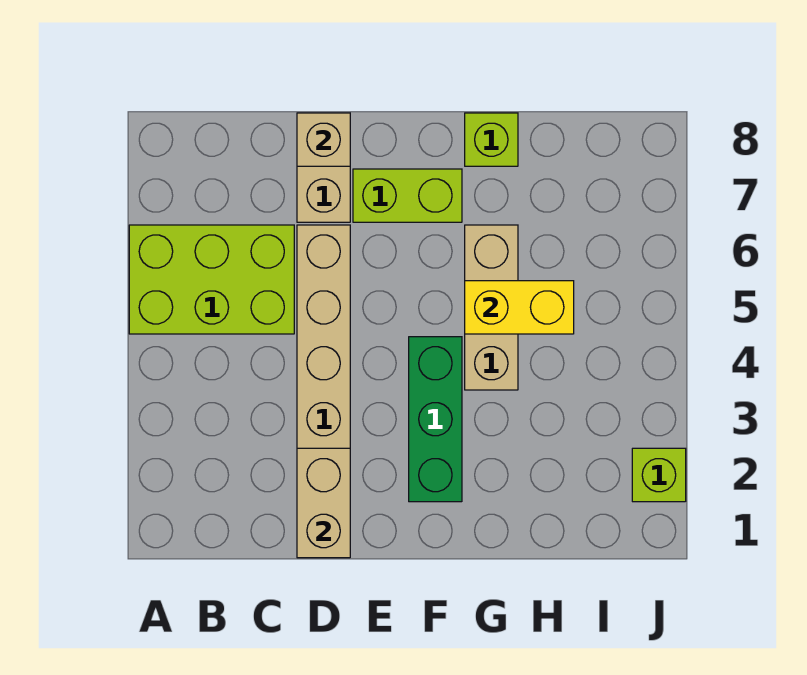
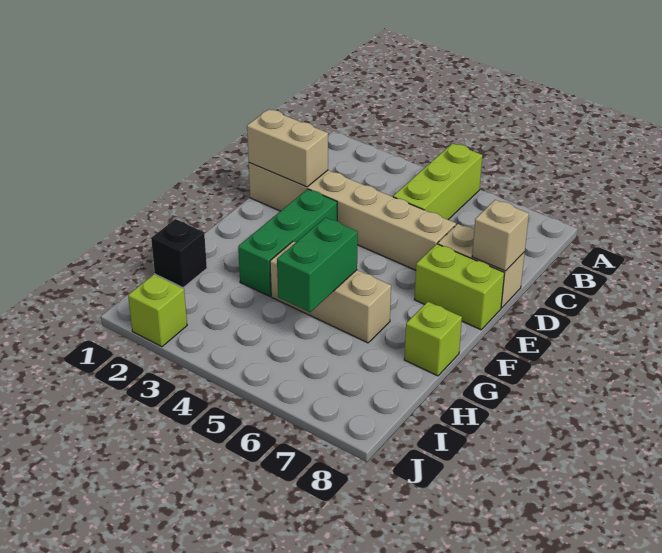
lime 2x3 brick [129,225,294,334] -> lime 1x3 brick [393,143,482,220]
lime 1x2 brick [353,169,462,222] -> lime 1x2 brick turned to [414,244,504,330]
green 1x3 brick [409,337,462,502] -> green 1x3 brick turned to [238,189,337,296]
yellow 1x2 brick [465,281,574,334] -> green 1x2 brick [277,217,358,312]
none -> black 1x1 brick [151,219,207,287]

